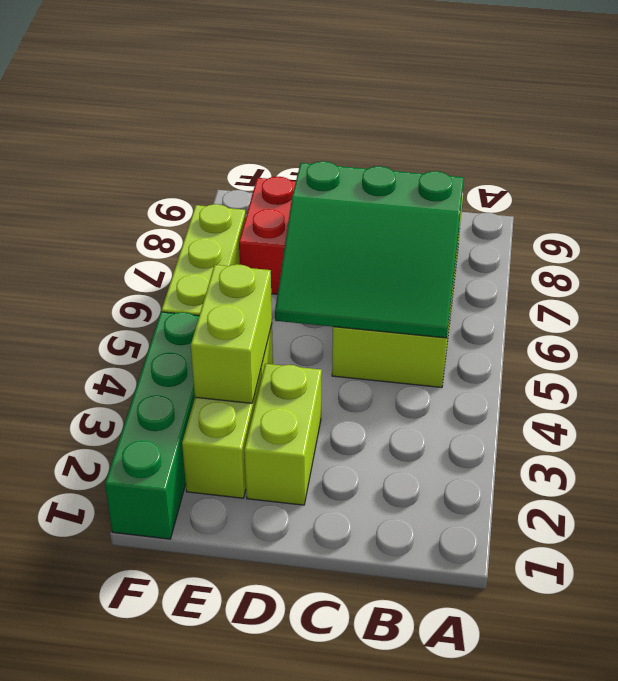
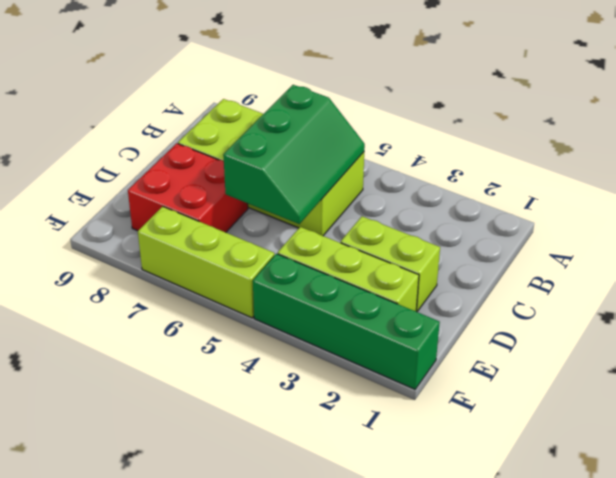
green 3x3 slope [275,161,464,338] -> green 2x3 slope [223,85,365,224]
lime 1x2 brick [191,264,272,403] -> none

